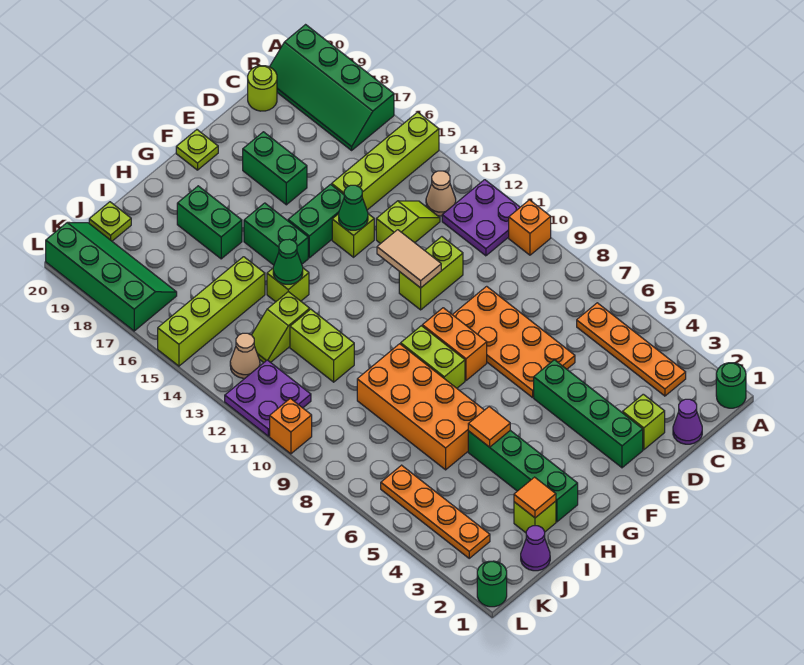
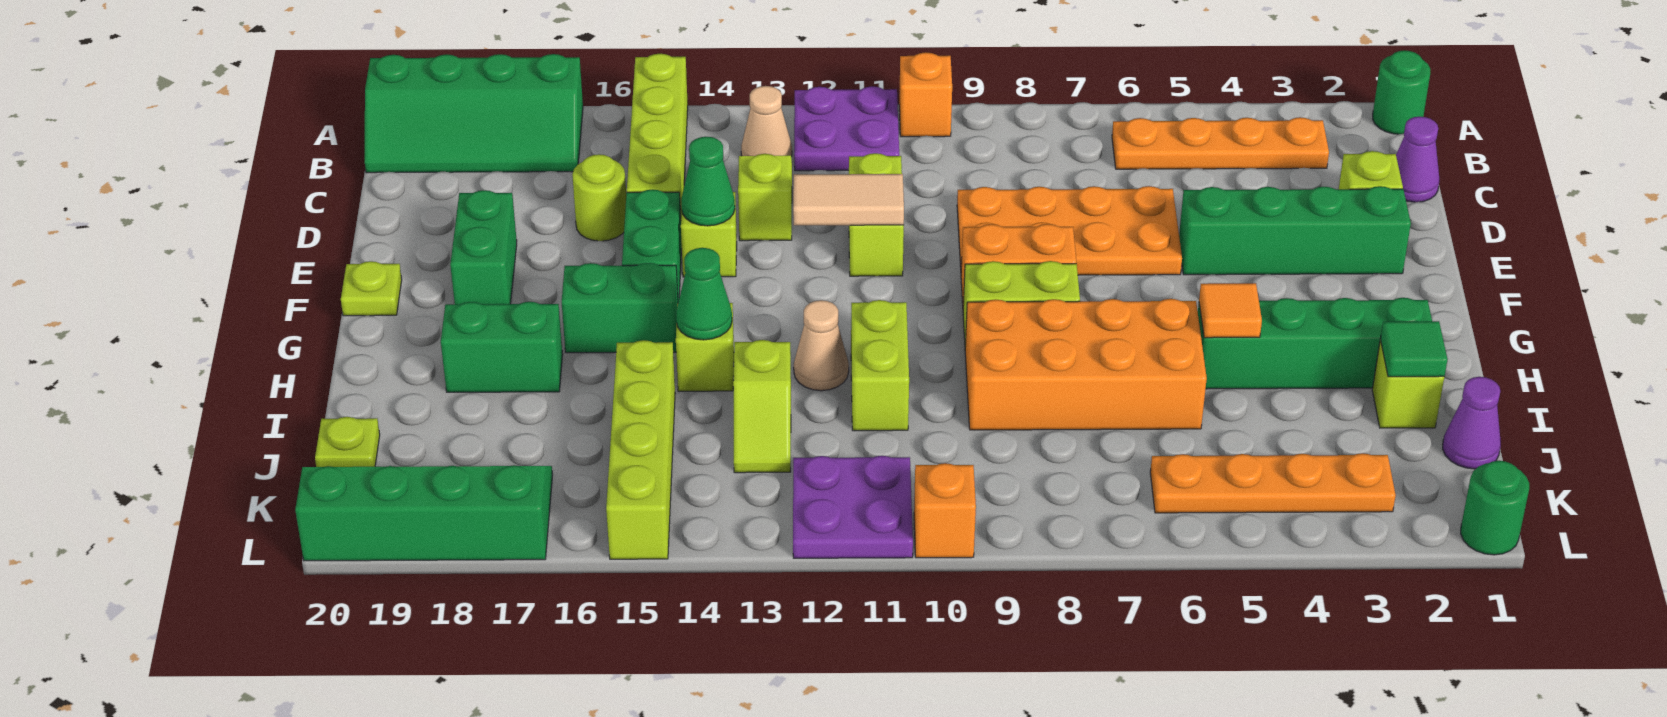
lime 1x1 round brick [248,66,277,111] -> lime 1x1 round brick moved to [572,154,626,241]
green 1x2 brick [243,132,307,205] -> green 1x2 brick turned to [450,190,517,304]
orange 1x1 tile [514,477,556,518] -> green 1x1 tile [1380,321,1448,377]
lime 1x2 brick [290,309,354,382] -> lime 1x2 brick turned to [851,300,909,431]
tan 1x1 cone [230,333,260,378] -> tan 1x1 cone moved to [794,300,849,391]

